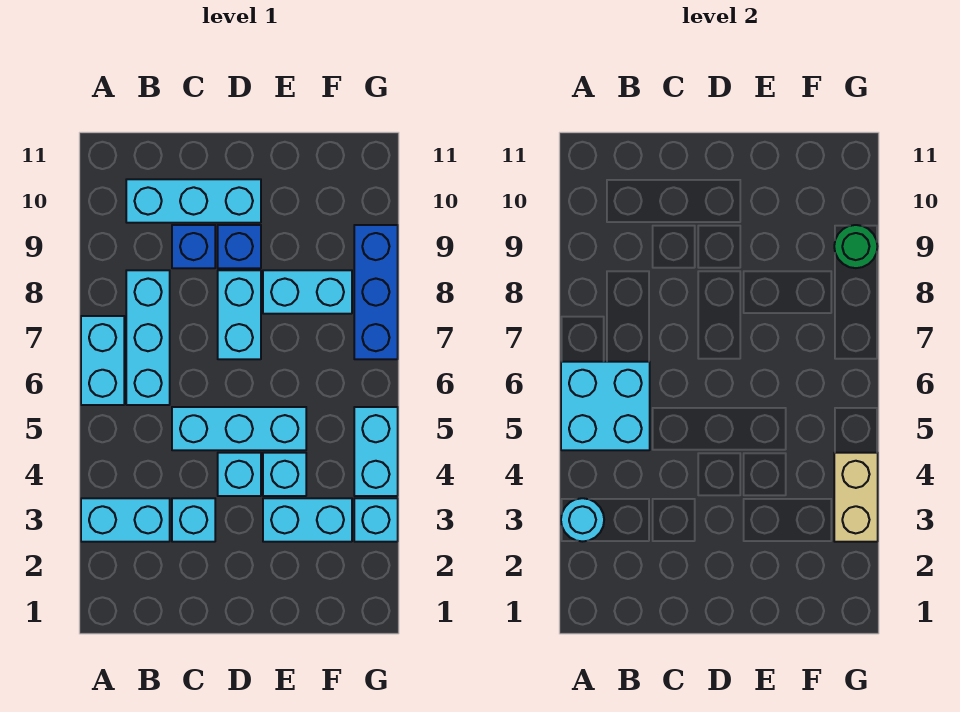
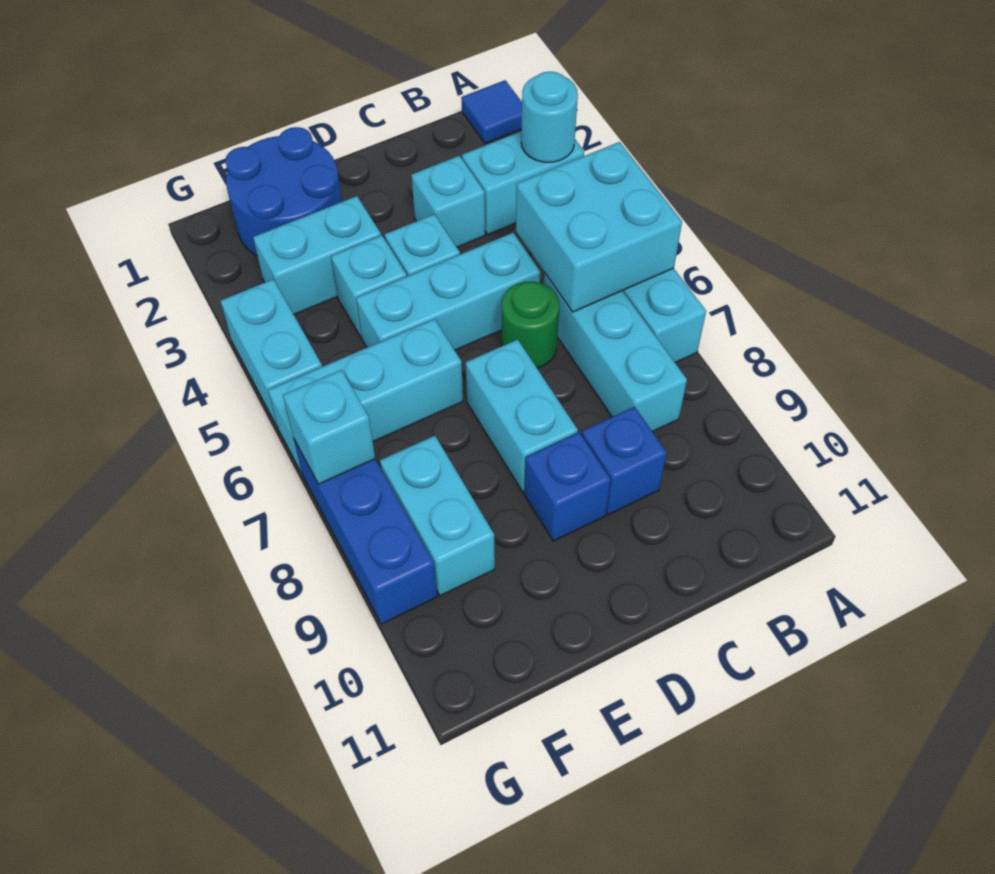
none -> blue 1x1 tile [461,80,522,143]
cyan 1x3 brick [126,179,261,223] -> cyan 1x3 brick moved to [268,319,463,473]
none -> blue 2x2 round brick [225,127,342,256]
cyan 1x2 brick [263,270,352,314] -> cyan 1x2 brick turned to [380,436,495,596]
cyan 1x1 brick [354,498,398,542] -> cyan 1x1 brick moved to [283,370,375,484]
tan 1x2 brick [834,453,878,542] -> none
green 1x1 round brick [834,225,878,268] -> green 1x1 round brick moved to [502,282,559,368]

